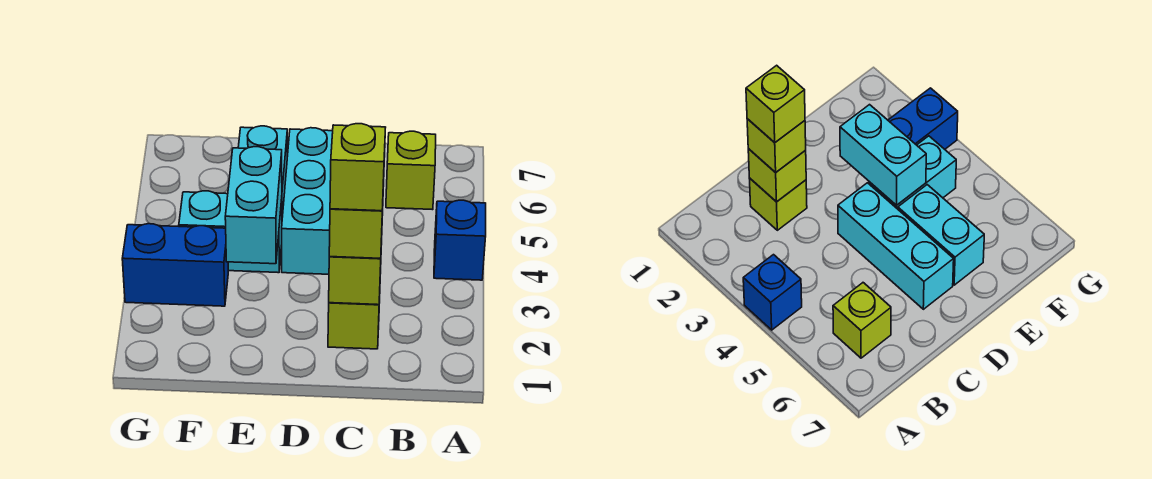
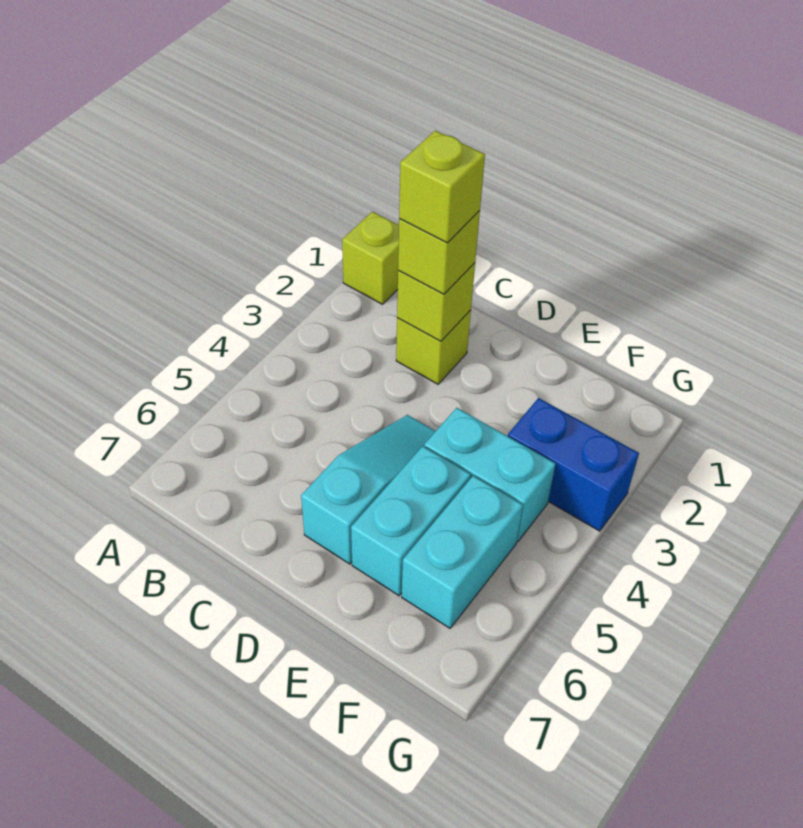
blue 1x1 brick [434,200,486,280] -> none
lime 1x1 brick [386,131,436,210] -> lime 1x1 brick moved to [342,212,399,304]
cyan 1x3 brick [282,128,333,274] -> cyan 1x3 slope [301,415,435,564]
cyan 1x2 brick [225,147,282,264] -> cyan 1x2 brick moved to [402,476,523,628]

